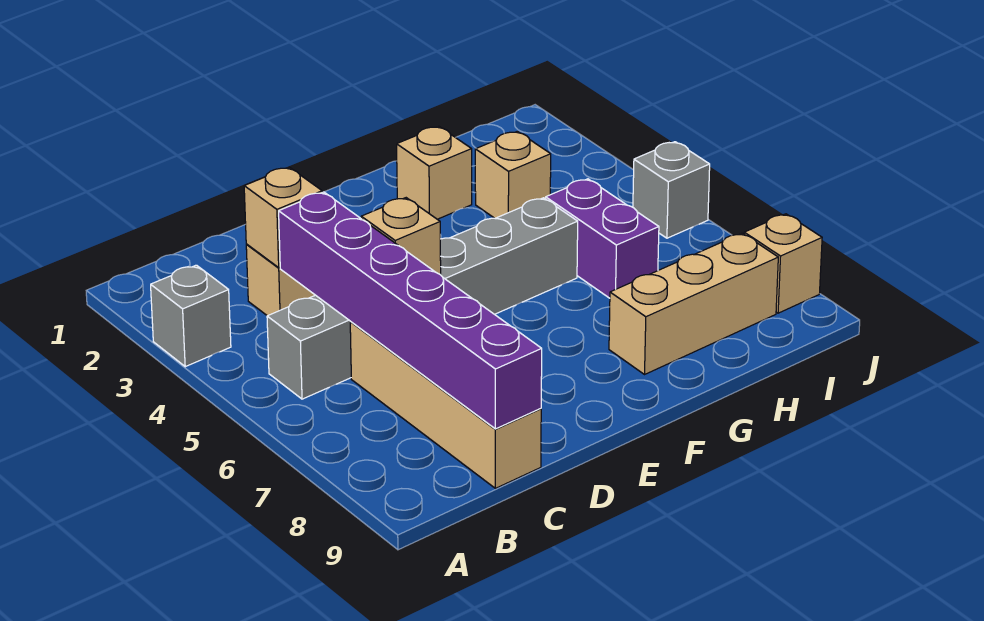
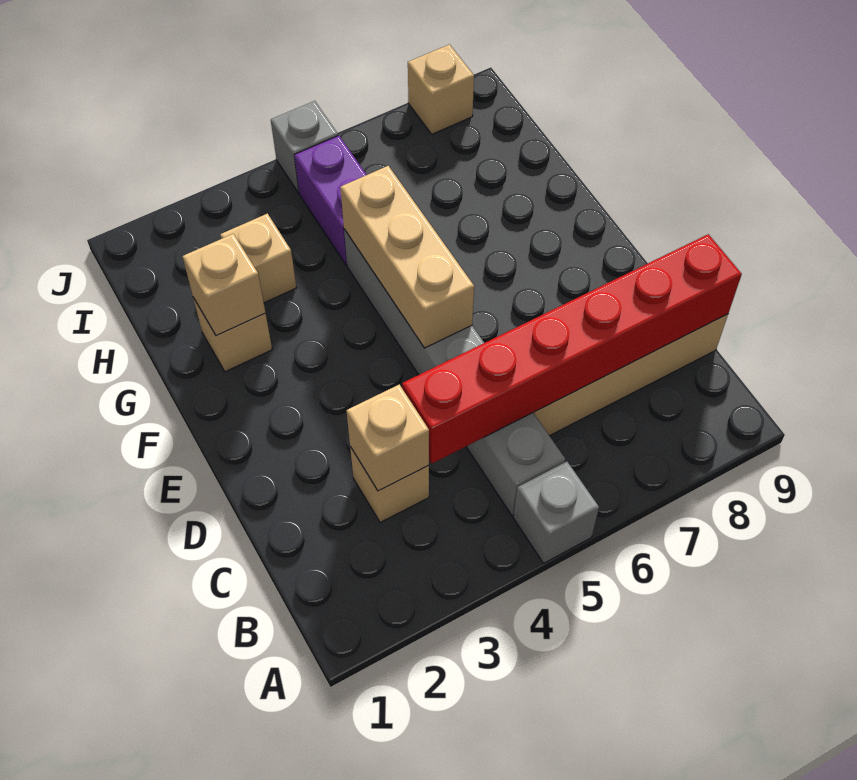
grey 1x1 brick [151,265,231,367] -> grey 1x1 brick moved to [514,461,599,563]
purple 1x6 brick [279,192,542,429] -> red 1x6 brick [402,234,742,463]
tan 1x1 brick [361,198,441,275] -> tan 1x1 brick moved to [182,234,265,336]
tan 1x3 brick [609,233,778,374] -> tan 1x3 brick moved to [340,166,474,348]
purple 1x2 brick [546,179,659,298] -> purple 1x2 brick turned to [294,136,367,265]

